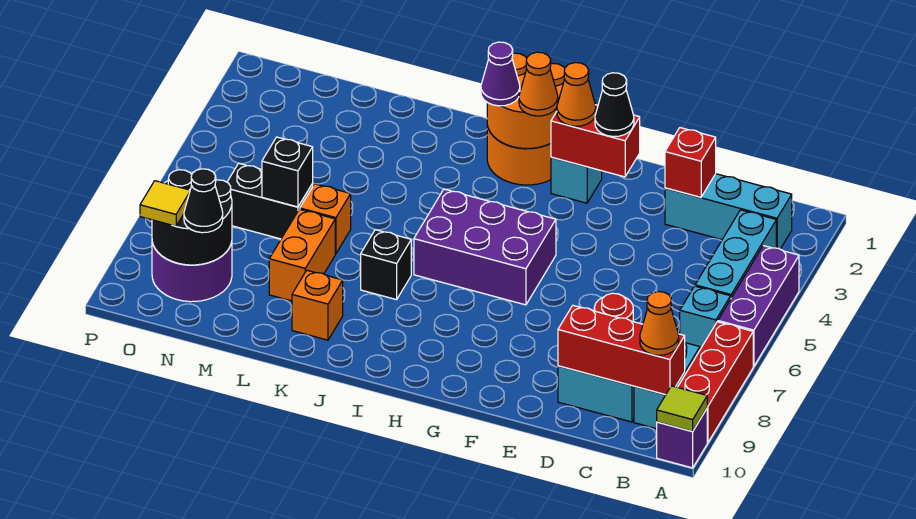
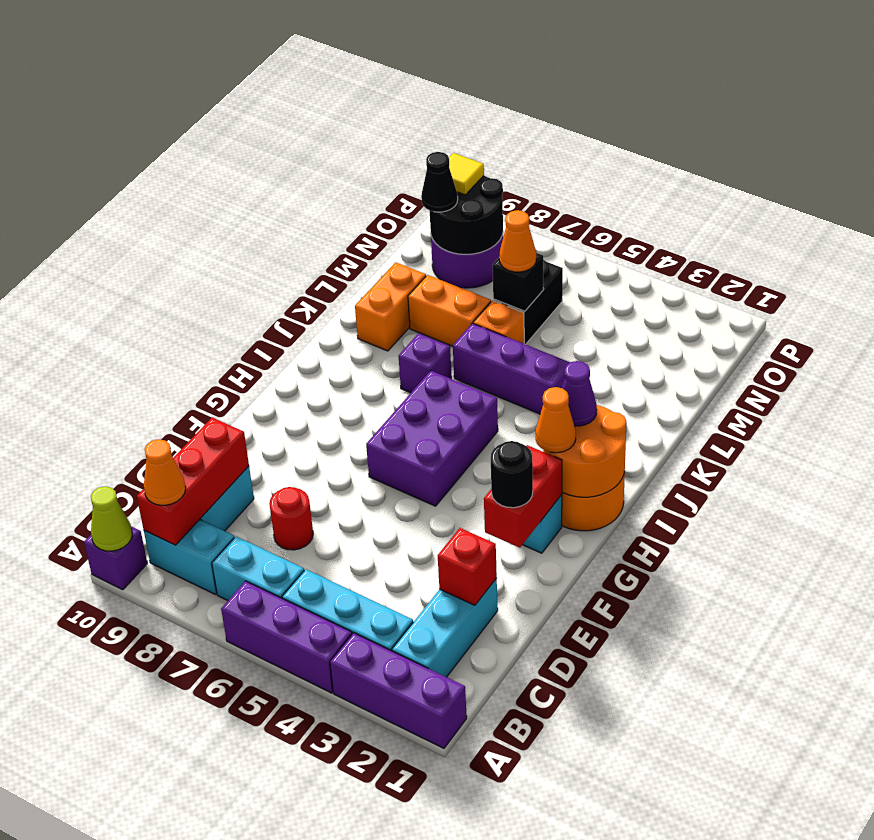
none -> purple 1x3 brick [330,633,467,748]
red 1x3 brick [678,322,753,442] -> none
lime 1x1 tile [657,386,707,431] -> lime 1x1 cone [91,486,132,551]
cyan 1x1 brick [680,286,731,349] -> cyan 1x2 brick [212,537,304,600]
black 1x1 cone [595,73,634,137] -> black 1x1 round brick [491,441,533,508]
orange 1x1 cone [557,63,596,126] -> orange 1x1 cone moved to [499,210,536,272]
black 1x1 brick [361,230,411,300] -> purple 1x1 brick [399,333,452,393]
none -> purple 1x3 brick [453,323,570,414]
orange 1x1 brick [292,270,343,340] -> orange 1x2 brick [355,262,426,351]

